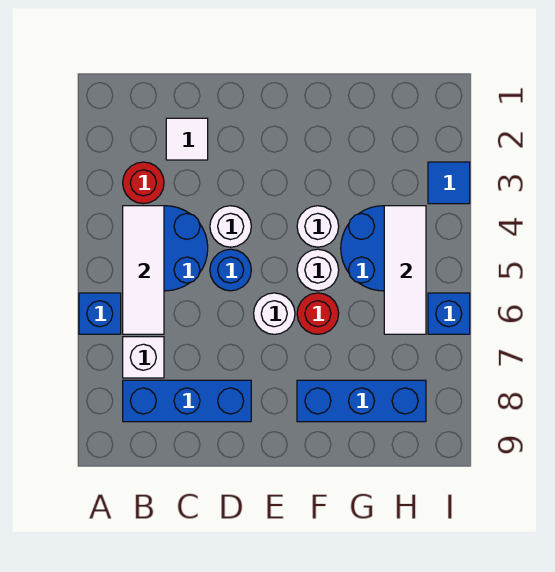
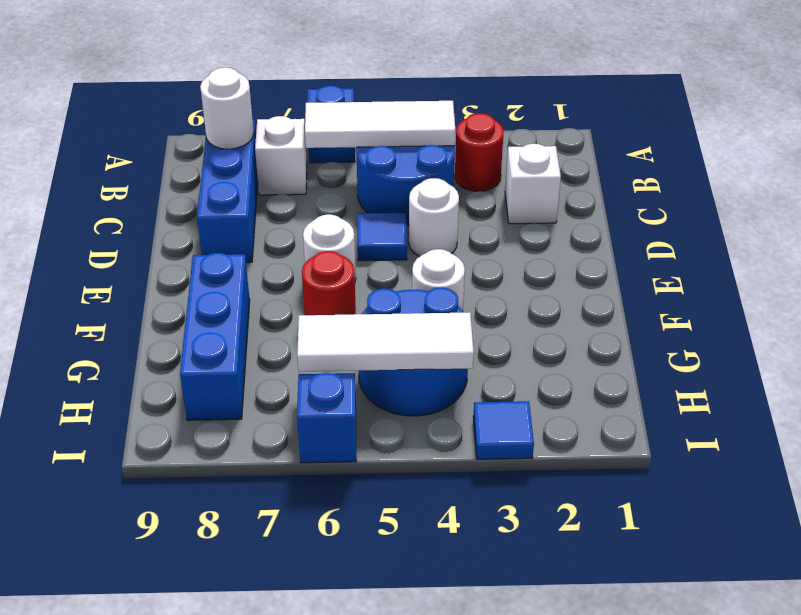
white 1x1 tile [166,118,208,160] -> white 1x1 brick [505,144,561,224]
blue 1x1 round brick [210,249,251,291] -> blue 1x1 tile [357,212,407,261]
white 1x1 round brick [297,249,339,291] -> white 1x1 round brick moved to [200,68,254,149]

